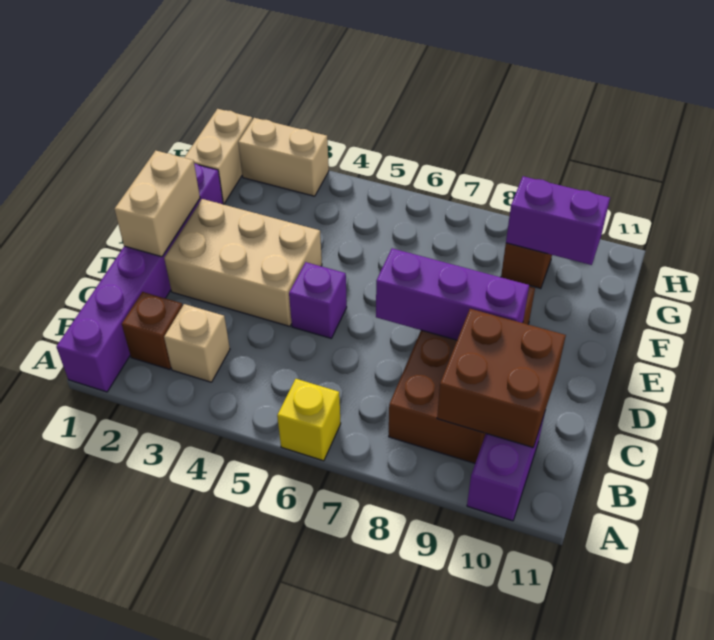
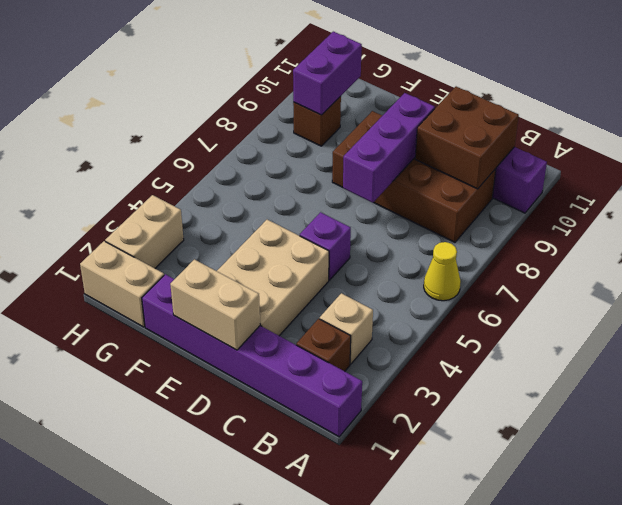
yellow 1x1 brick [277,379,341,461] -> yellow 1x1 cone [424,242,461,301]

